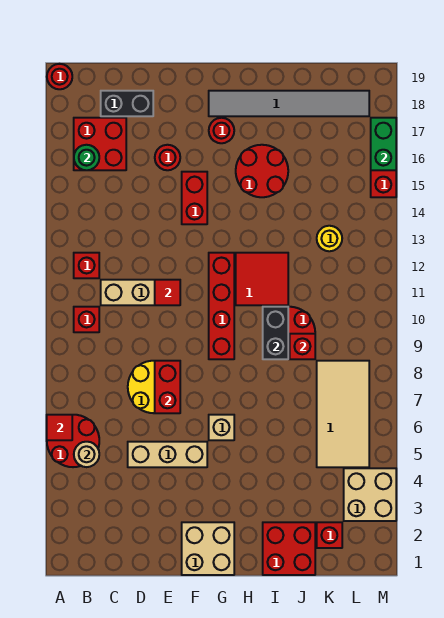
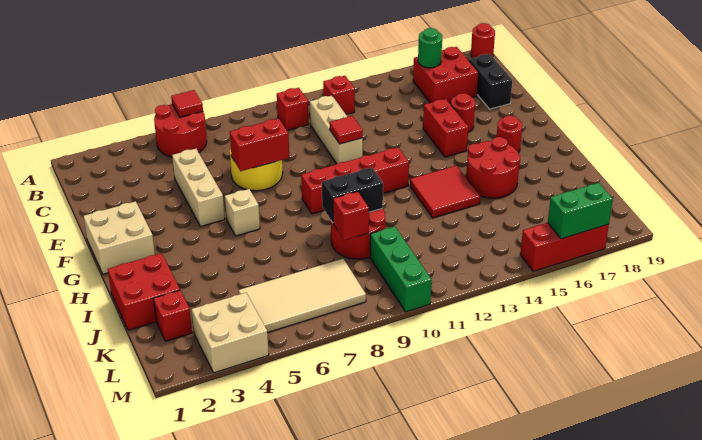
tan 1x1 round brick [74,442,99,467] -> none
red 1x2 brick [182,172,207,224] -> red 1x2 brick turned to [423,99,468,157]
grey 1x6 tile [209,91,369,116] -> none
red 2x2 tile [236,253,288,305] -> red 2x2 tile moved to [410,166,480,218]
none -> green 1x3 brick [370,227,432,312]
yellow 1x1 round brick [317,226,342,251] -> none

